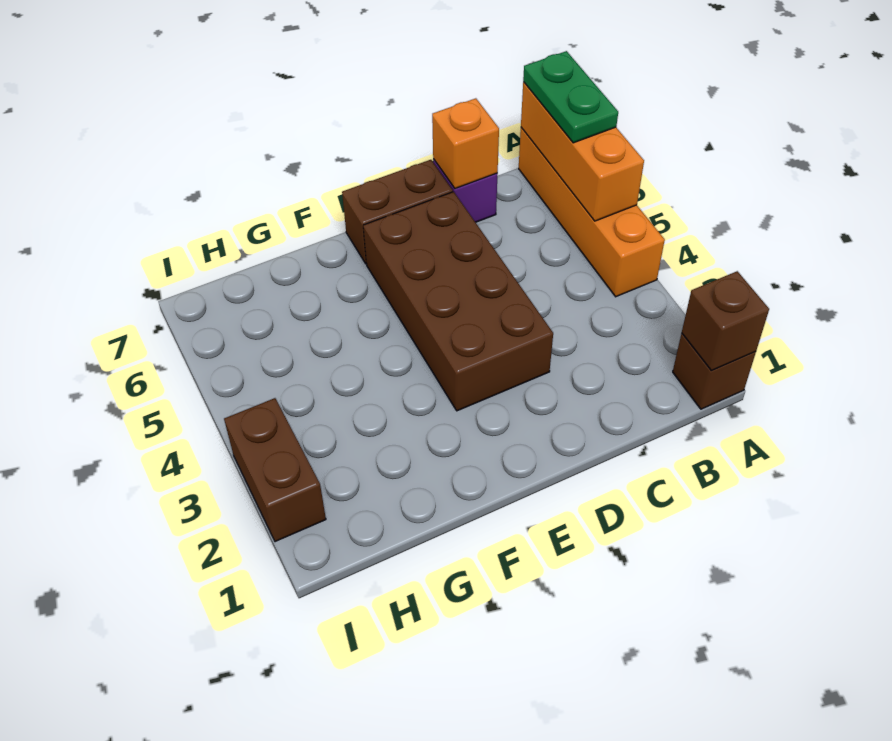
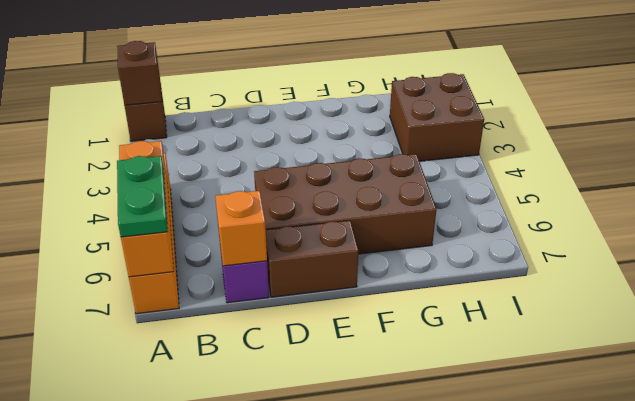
brown 2x4 brick [363,192,553,411] -> brown 2x4 brick turned to [254,154,437,254]
brown 1x2 brick [224,398,326,542] -> brown 2x2 brick [390,73,484,161]

